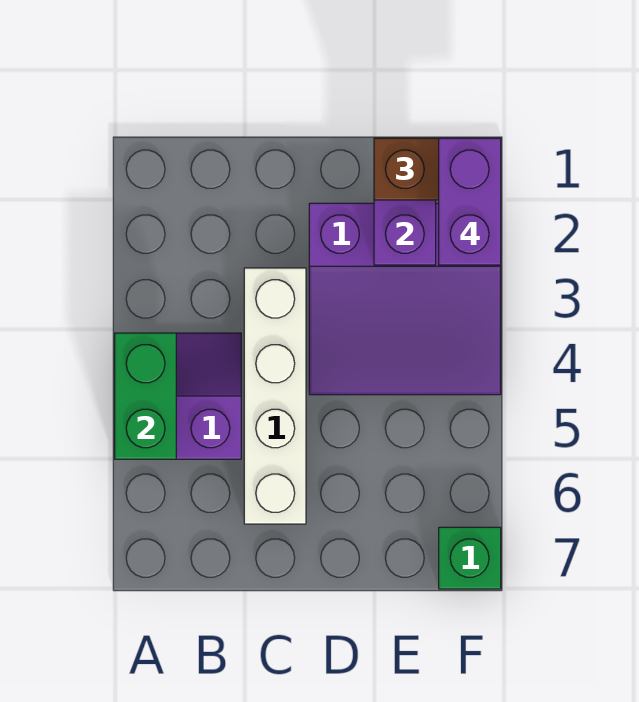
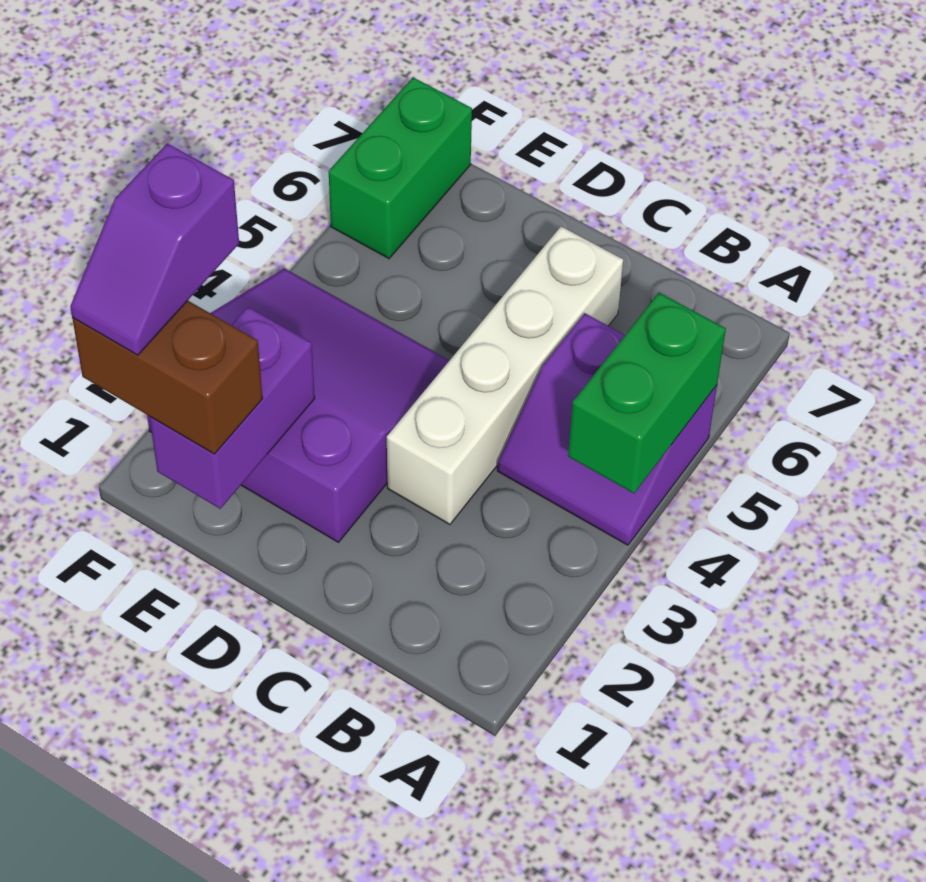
purple 1x2 brick [439,138,501,265] -> purple 1x2 slope [70,143,239,355]
green 1x1 brick [439,527,501,589] -> green 1x2 brick [329,77,472,259]

